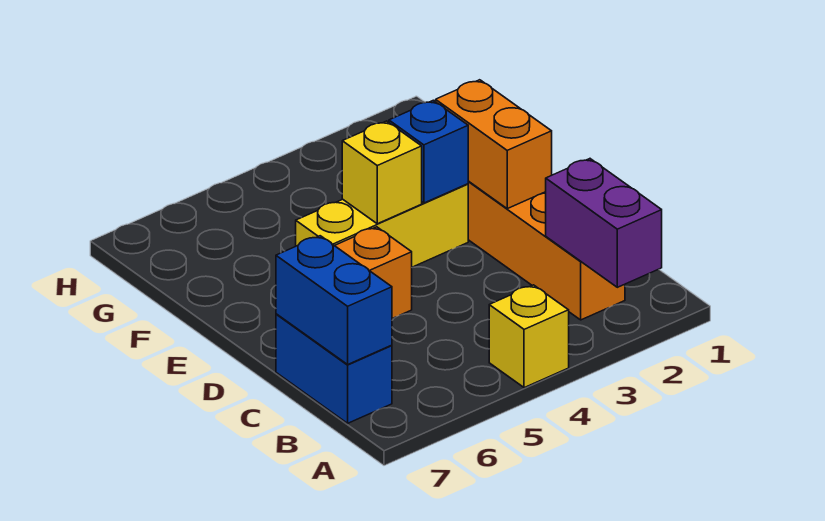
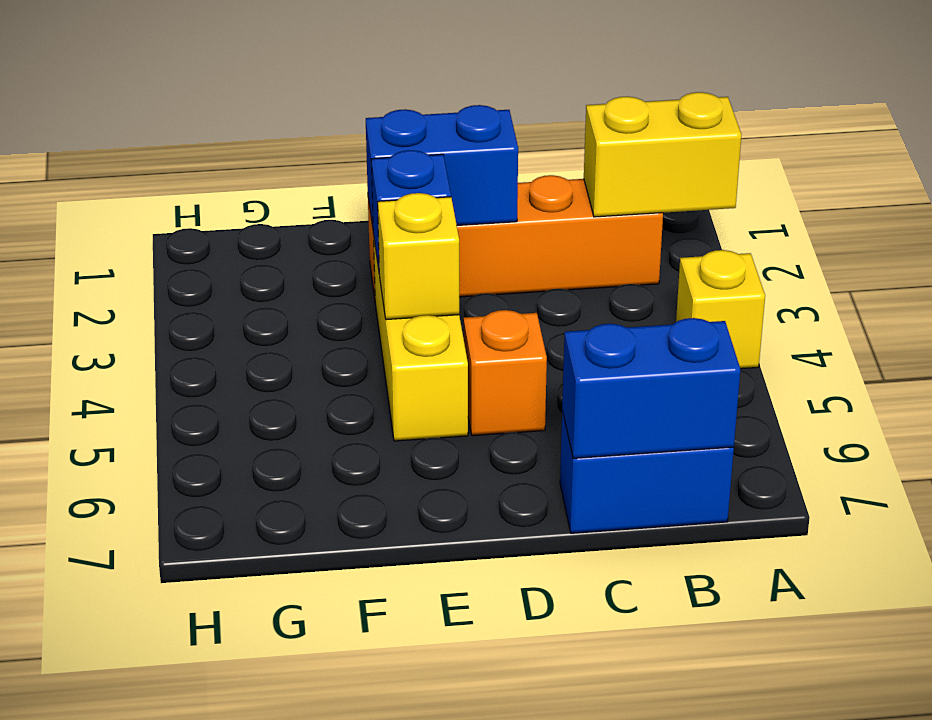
purple 1x2 brick [546,159,662,287] -> yellow 1x2 brick [584,92,742,217]
orange 1x2 brick [436,80,552,209] -> blue 1x2 brick [366,105,518,226]

